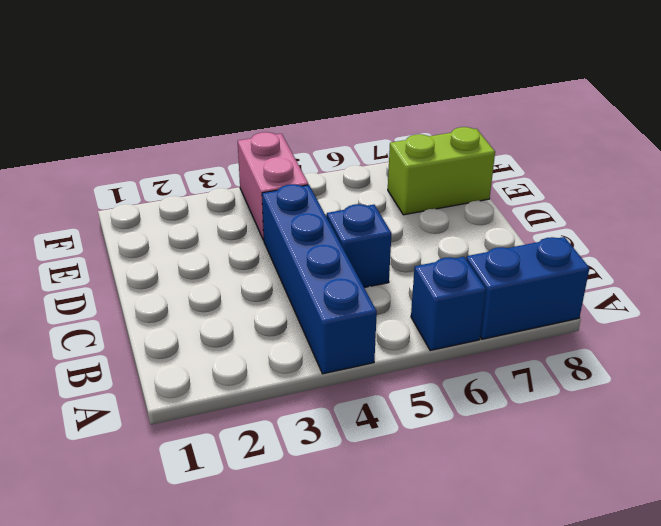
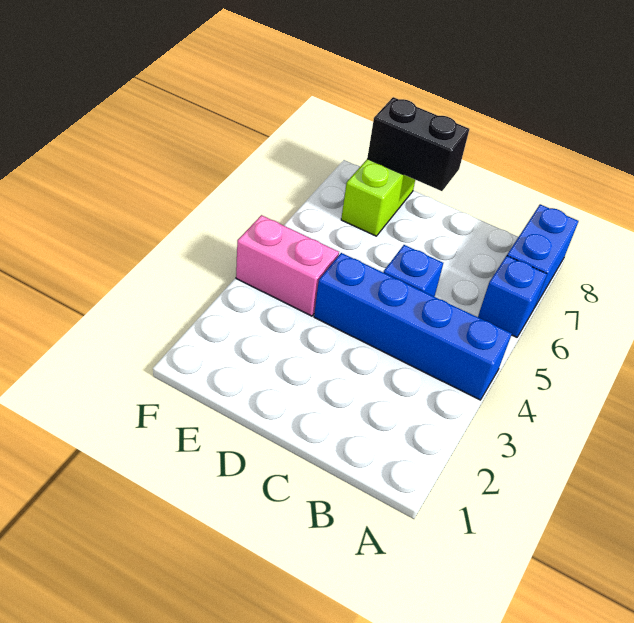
none -> black 1x2 brick [367,97,469,191]

